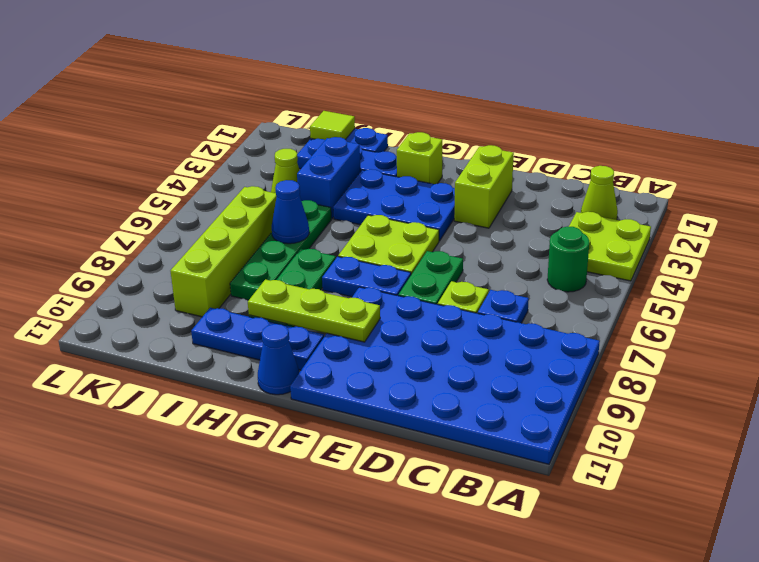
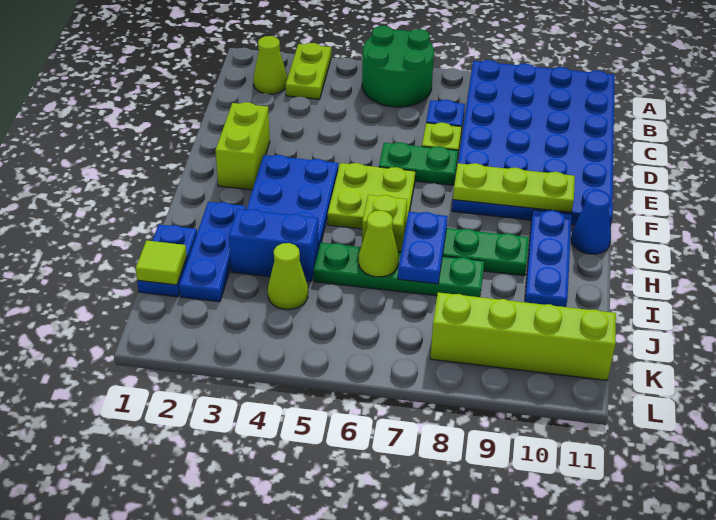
lime 2x2 plate [569,212,651,281] -> lime 1x2 plate [286,43,331,99]
green 1x1 round brick [547,226,589,292] -> green 2x2 round brick [362,26,434,107]
lime 1x2 brick [454,145,514,228] -> lime 1x2 brick turned to [215,102,270,190]
blue 1x2 plate [322,257,411,297] -> blue 1x2 plate moved to [398,212,448,284]
lime 1x3 plate [248,279,380,342] -> lime 1x3 plate turned to [453,163,575,212]
lime 1x1 brick [397,132,442,184] -> lime 1x1 brick moved to [362,195,407,252]
blue 1x1 cone [272,180,309,244] -> lime 1x1 cone [359,211,399,277]
lime 1x4 brick [171,186,277,317] -> lime 1x4 brick moved to [430,292,616,380]

